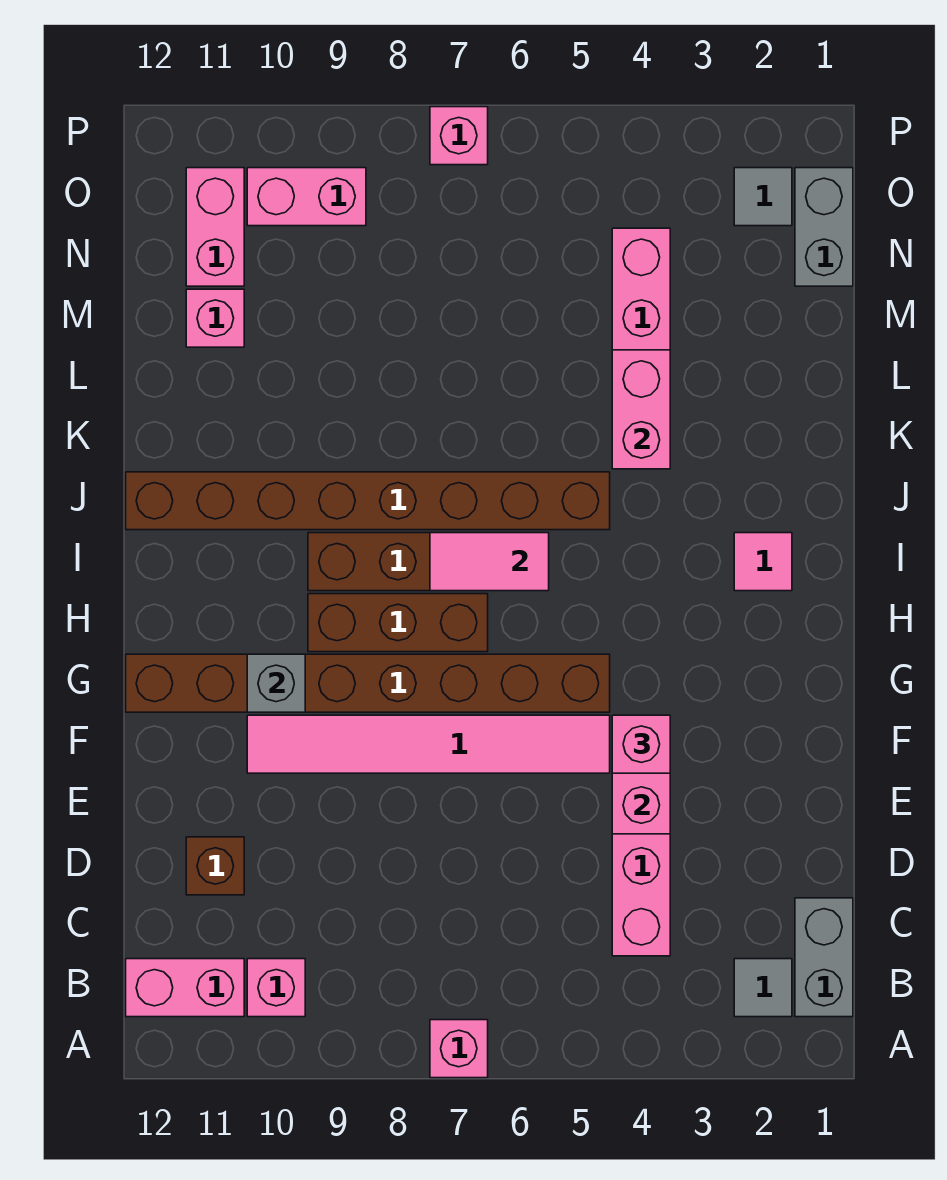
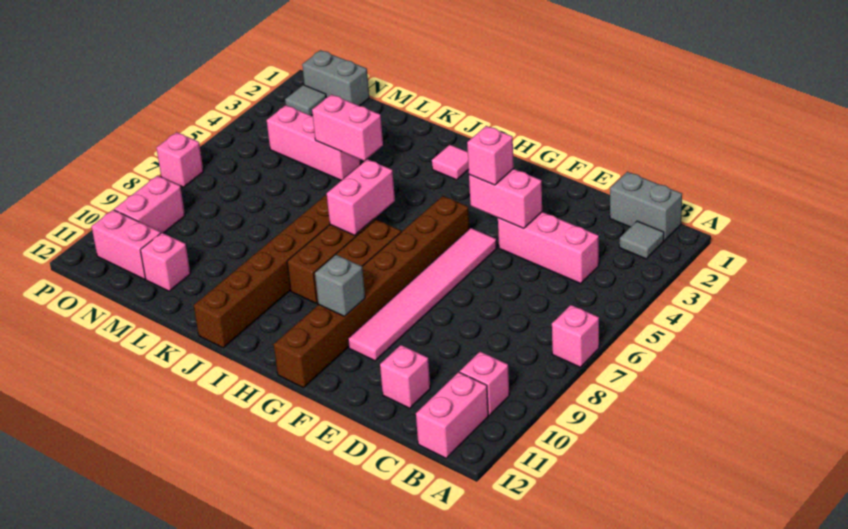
brown 1x1 brick [186,837,244,895] -> pink 1x1 brick [380,345,430,408]
pink 1x2 tile [430,533,549,591] -> pink 1x2 brick [327,159,395,235]

